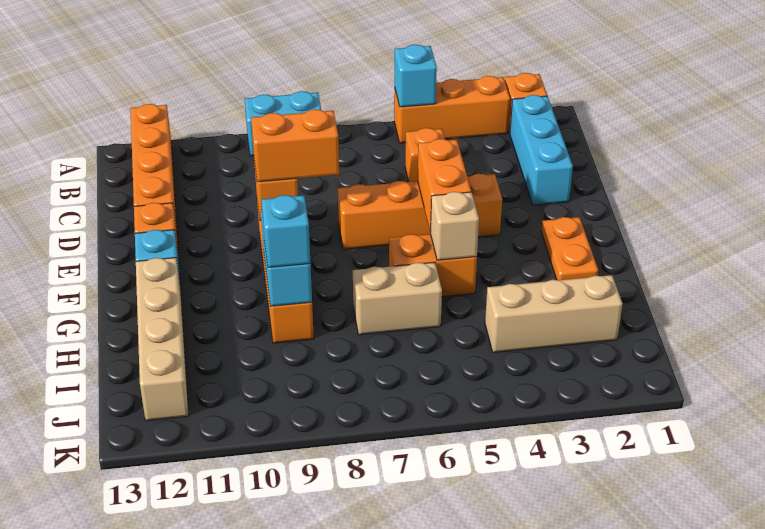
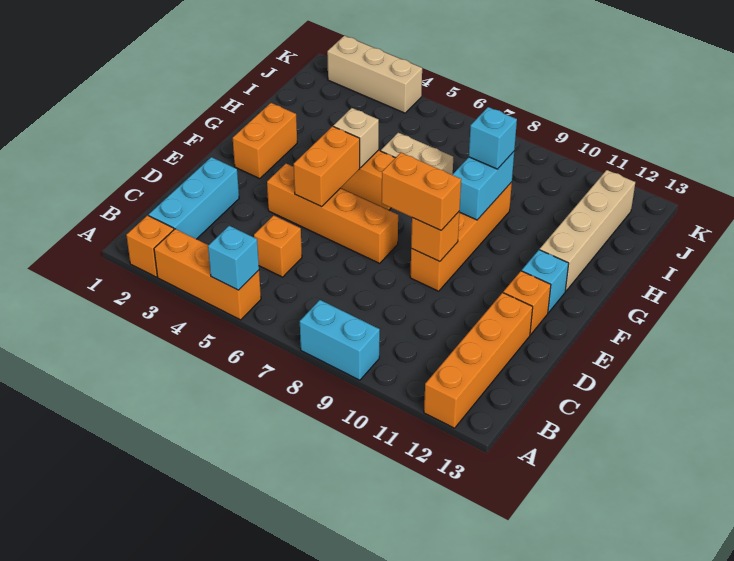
orange 1x2 plate [541,217,598,280] -> orange 1x2 brick [233,103,297,179]
tan 1x3 brick [485,275,622,353] -> tan 1x3 brick moved to [327,36,422,113]

